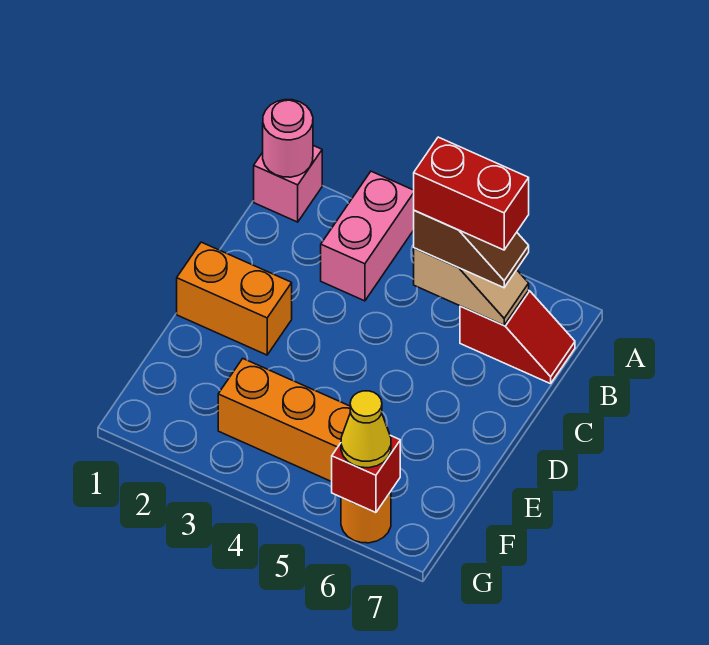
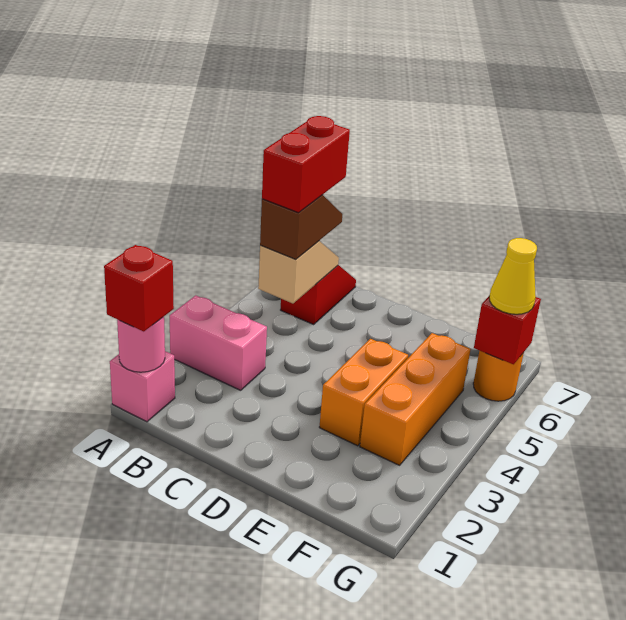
none -> red 1x1 brick [104,245,174,331]
orange 1x2 brick [177,242,292,355] -> orange 1x2 brick moved to [319,339,408,446]

